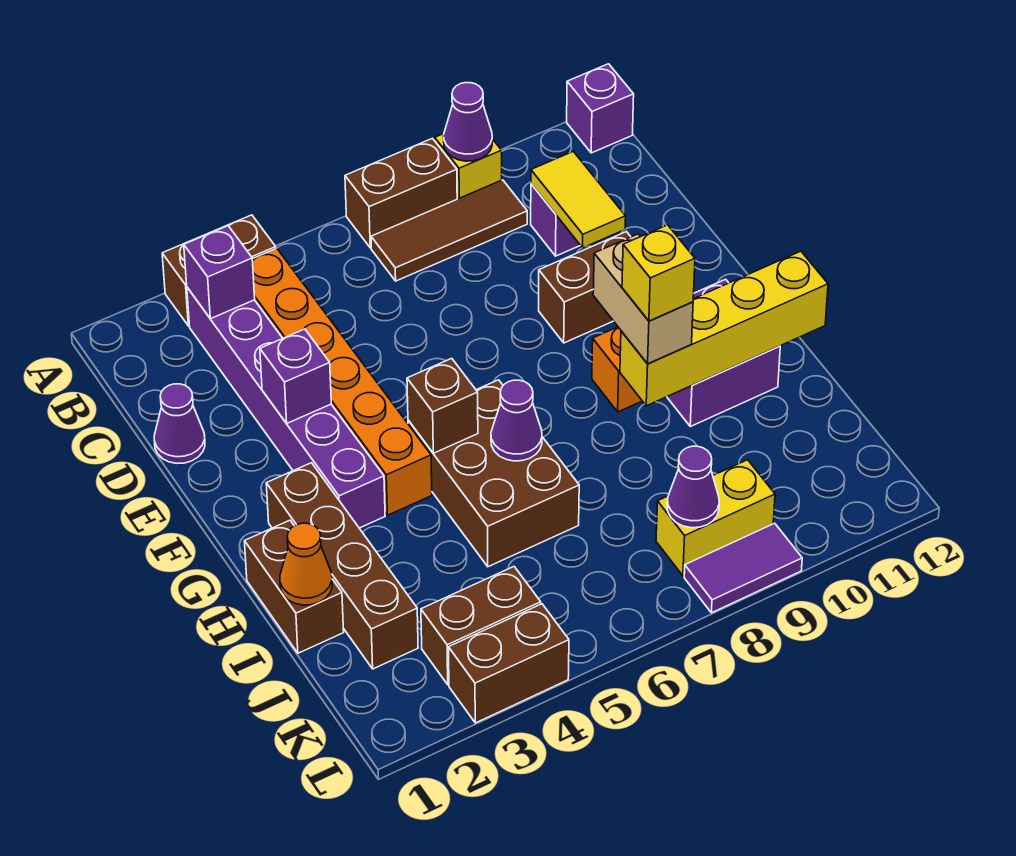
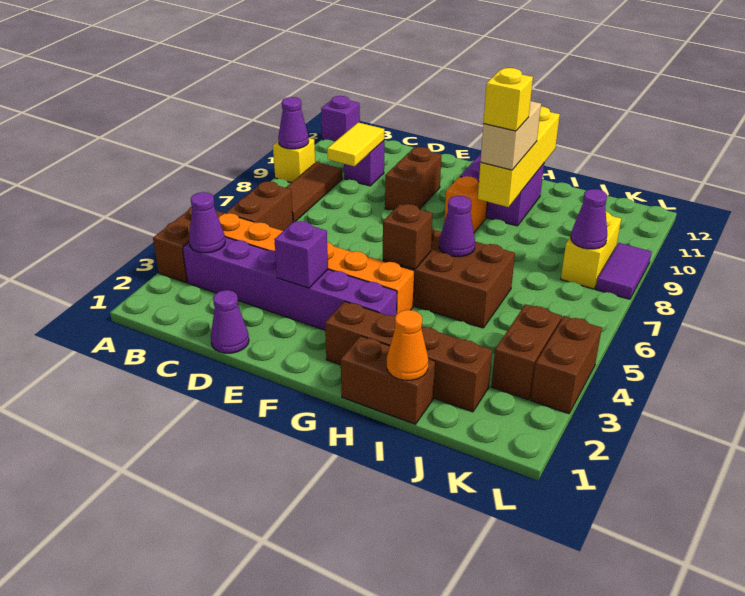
brown 1x2 brick [345,138,457,248] -> brown 1x2 brick moved to [226,181,293,231]
purple 1x1 brick [184,226,255,319] -> purple 1x1 cone [189,192,225,253]
yellow 1x2 tile [531,151,626,248] -> yellow 1x2 tile turned to [327,122,384,166]
tan 1x2 brick [593,234,693,364] -> tan 1x2 brick turned to [481,101,541,170]

